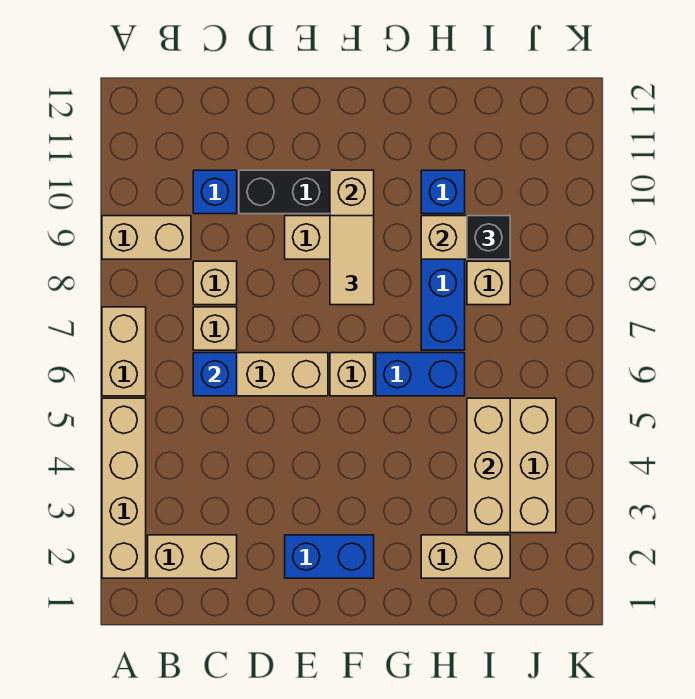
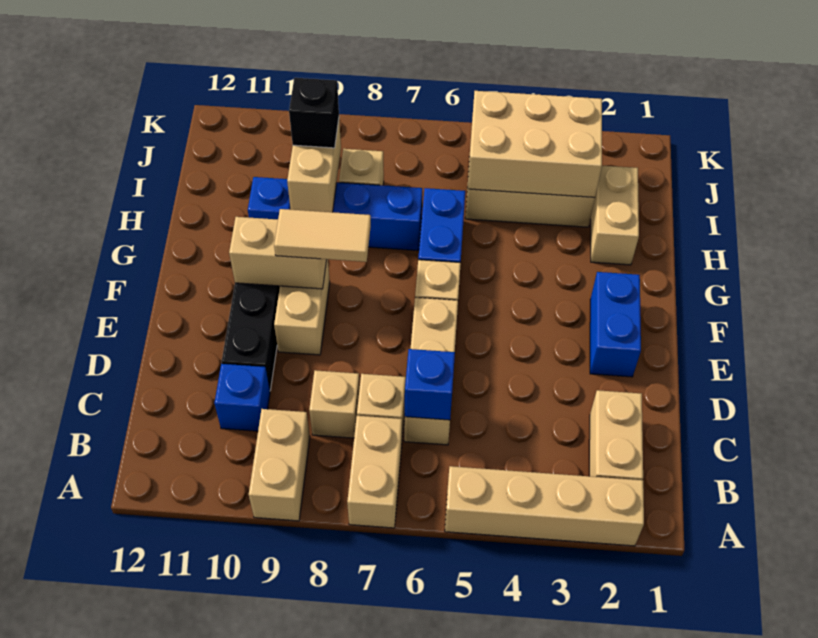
tan 1x2 brick [102,307,146,396] -> tan 1x2 brick turned to [347,416,402,528]
tan 1x3 brick [467,398,510,533] -> tan 2x3 brick [468,91,602,197]

